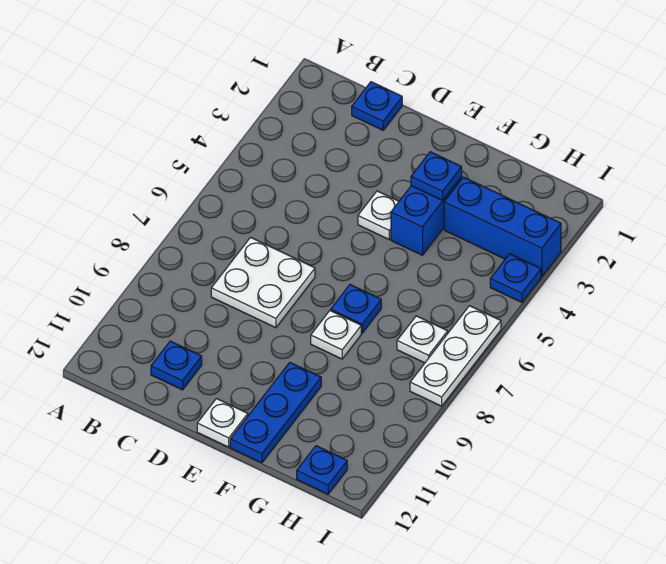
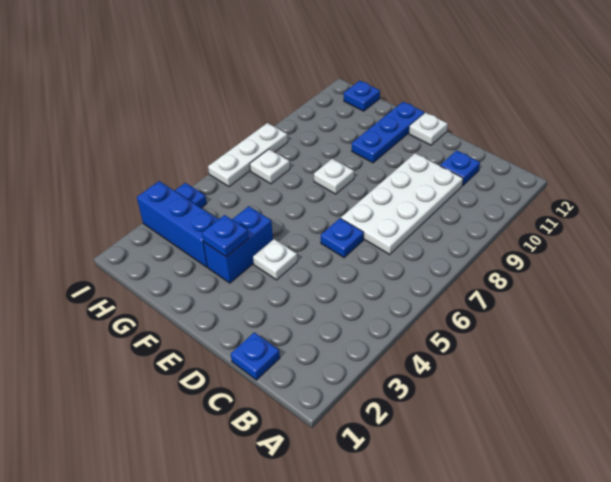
white 2x2 plate [211,237,315,328] -> white 2x4 plate [341,153,463,254]
blue 1x1 plate [331,285,381,333] -> blue 1x1 plate moved to [321,218,364,258]

